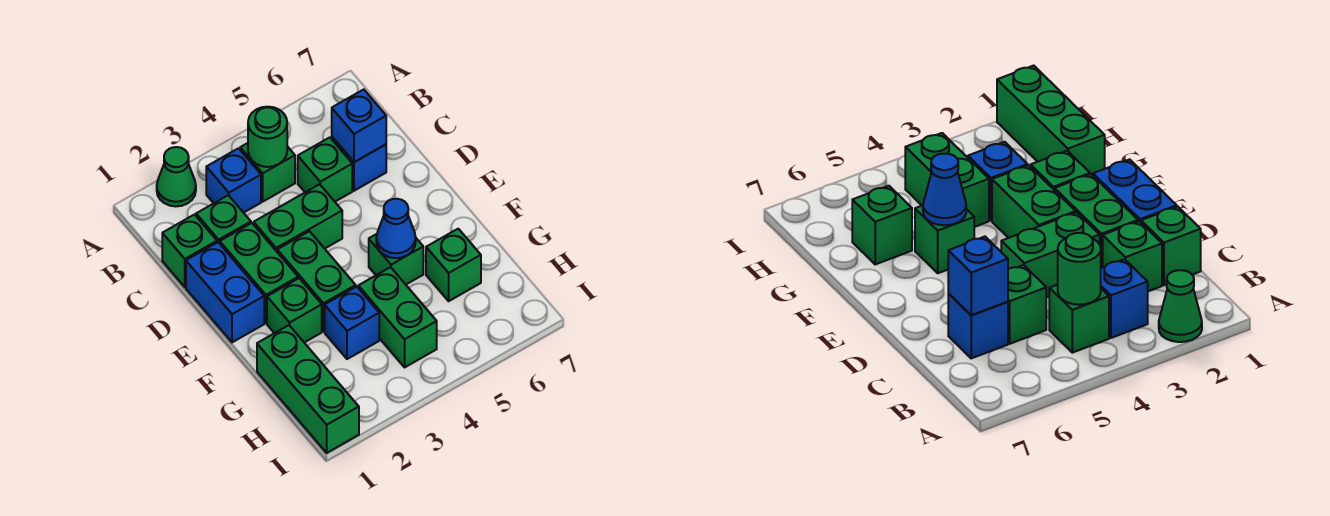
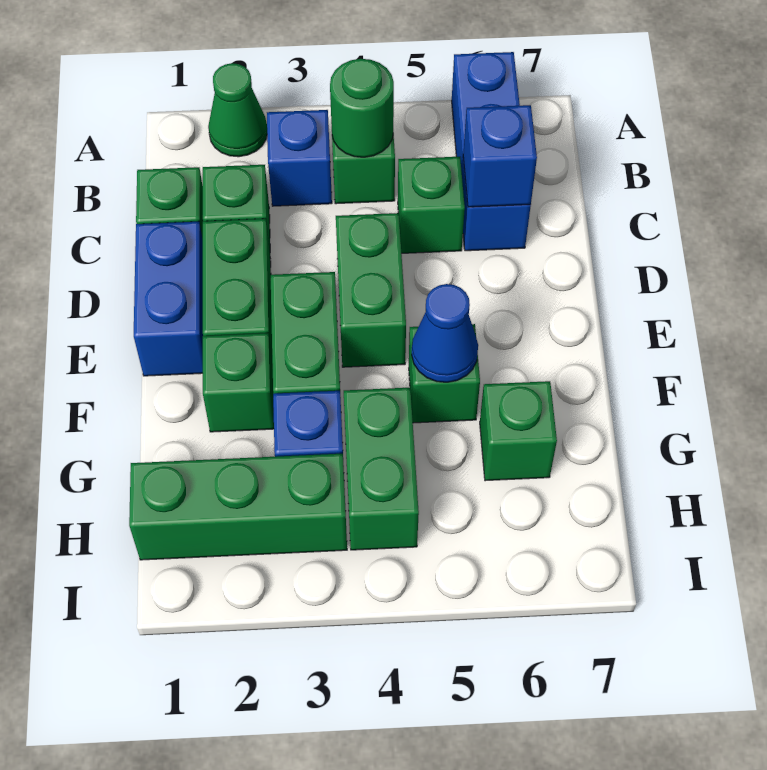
blue 1x1 brick [332,137,386,191] -> blue 1x3 brick [452,52,531,251]
green 1x2 brick [254,184,342,251] -> green 1x2 brick turned to [336,213,406,367]
green 1x3 brick [257,325,359,453] -> green 1x3 brick turned to [129,454,347,560]

